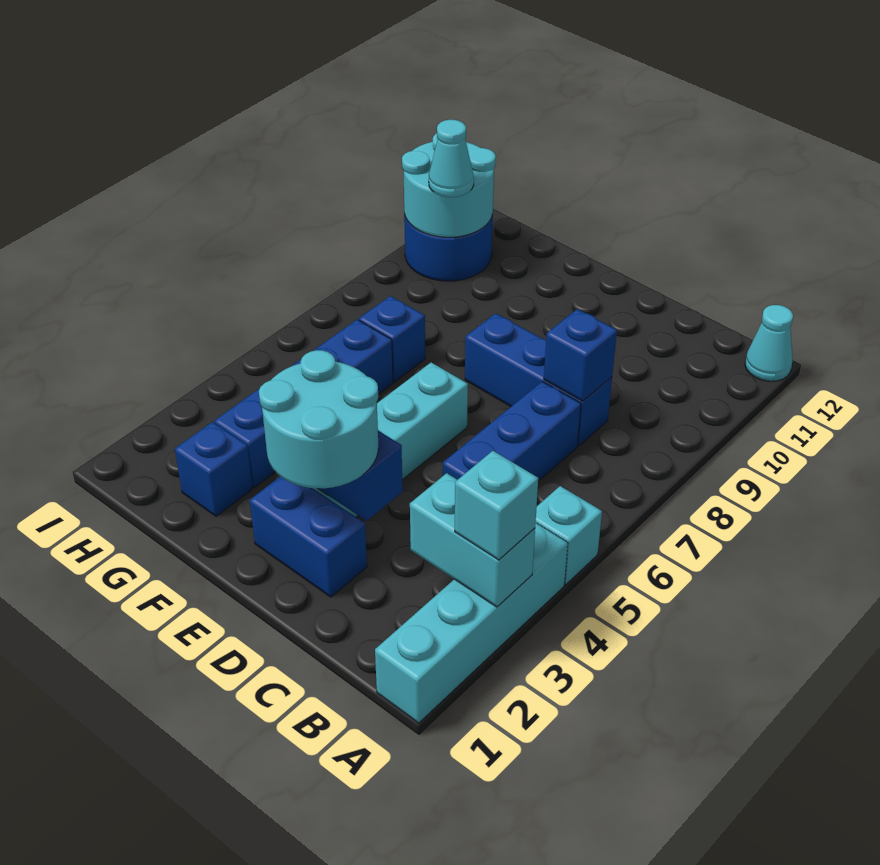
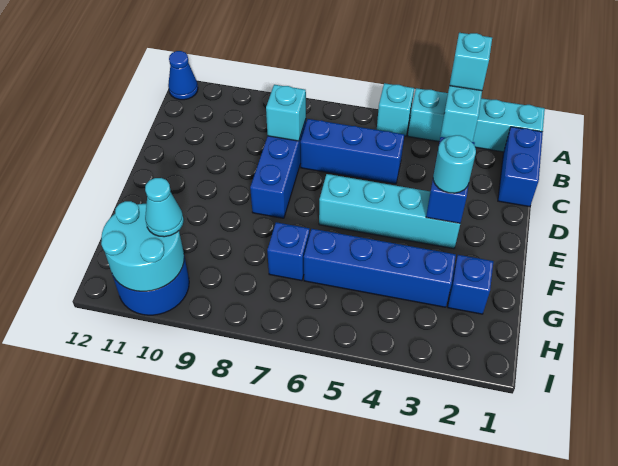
cyan 1x1 cone [745,305,793,381] -> blue 1x1 cone [168,51,198,100]
blue 1x1 brick [544,309,617,401] -> cyan 1x1 brick [266,85,306,141]
blue 1x2 brick [250,476,367,597] -> blue 1x2 brick moved to [498,127,543,207]
cyan 2x2 round brick [259,350,378,488] -> cyan 1x1 round brick [433,135,476,193]

